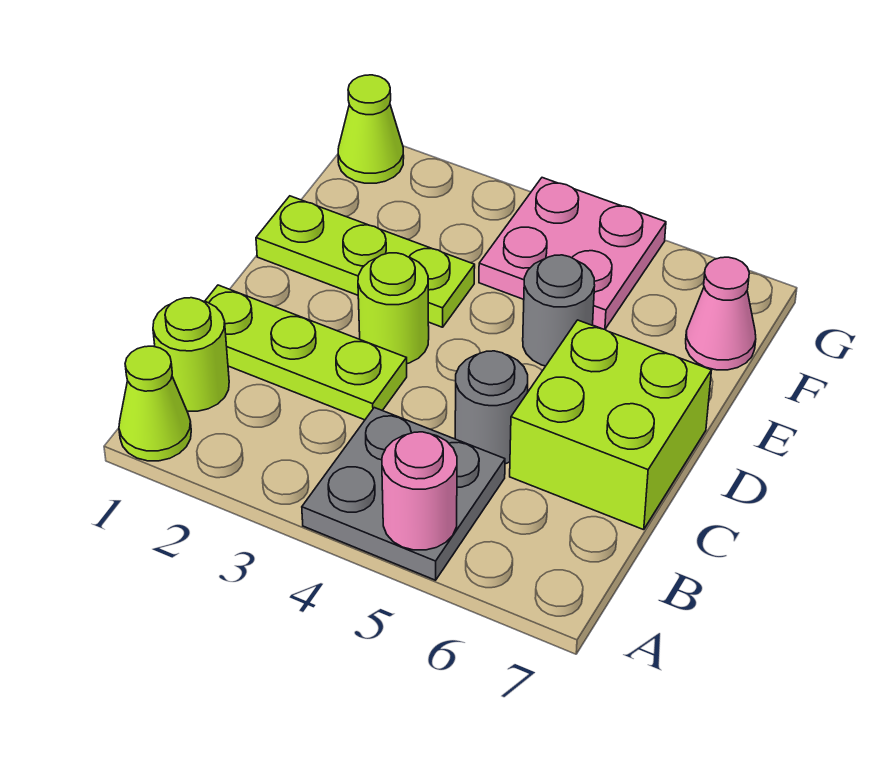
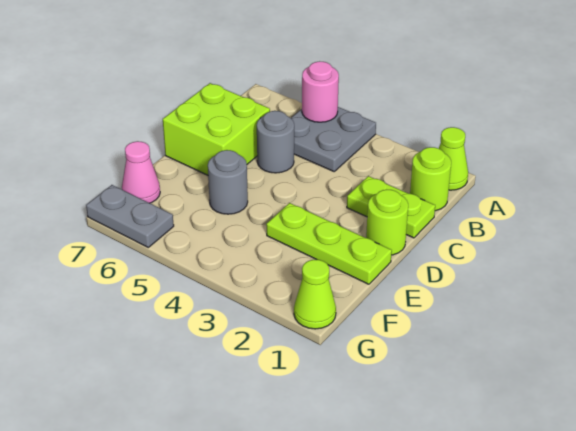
lime 1x3 plate [205,285,407,420] -> lime 1x2 plate [347,176,435,238]
lime 1x1 round brick [358,253,429,364] -> lime 1x1 round brick moved to [366,190,408,255]
pink 2x2 plate [479,178,666,329] -> none
none -> grey 1x2 plate [86,185,174,247]

